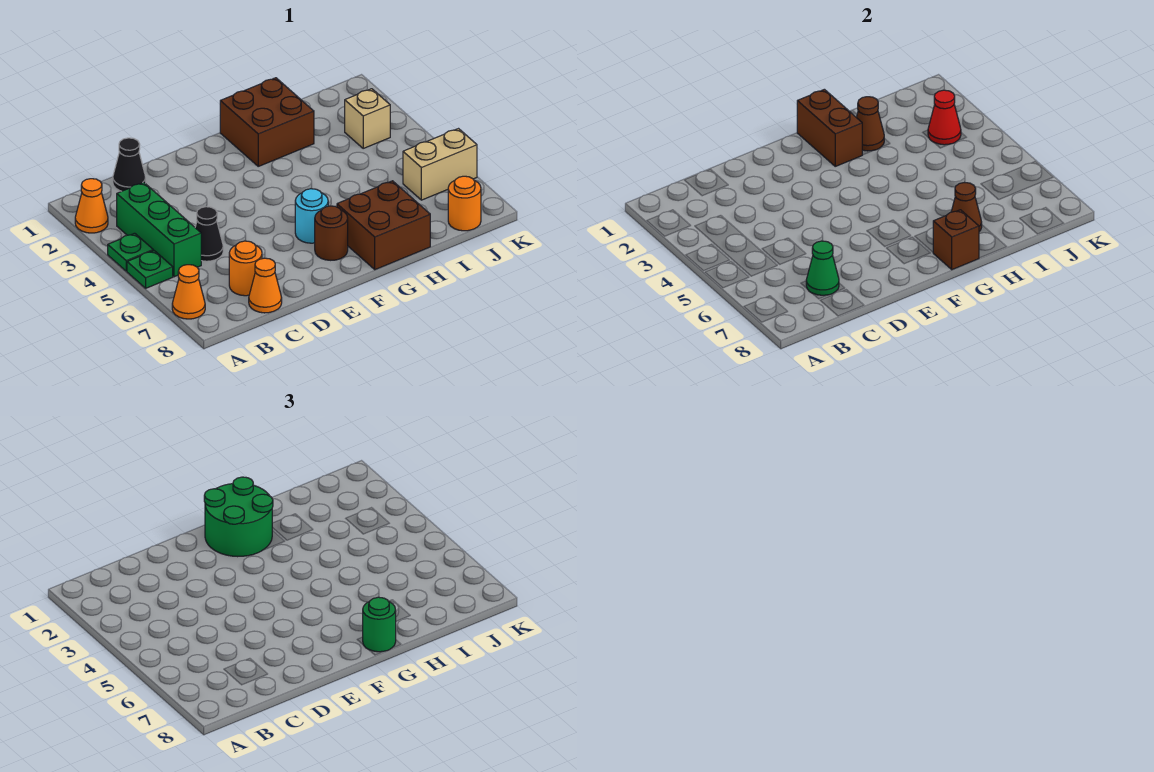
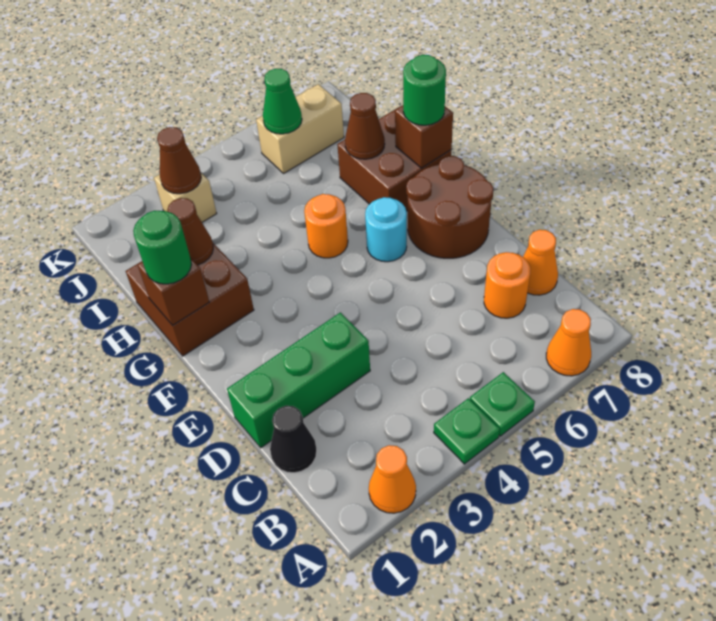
green 1x3 brick [117,182,201,277] -> green 1x3 brick moved to [227,313,370,448]
black 1x1 cone [195,207,223,261] -> none
green 1x1 cone [806,241,839,295] -> green 1x1 cone moved to [263,69,302,134]
green 2x2 round brick [204,477,273,557] -> green 1x1 round brick [133,211,191,284]
brown 1x1 round brick [315,206,348,260] -> brown 2x2 round brick [406,156,493,258]
brown 1x2 brick [797,89,862,166] -> brown 1x1 brick [137,257,209,325]
red 1x1 cone [928,90,961,145] -> brown 1x1 cone [157,127,201,194]
tan 1x2 brick [403,129,477,200] -> tan 1x2 brick turned to [256,84,344,173]
orange 1x1 round brick [448,176,481,231] -> orange 1x1 round brick moved to [304,194,348,258]

